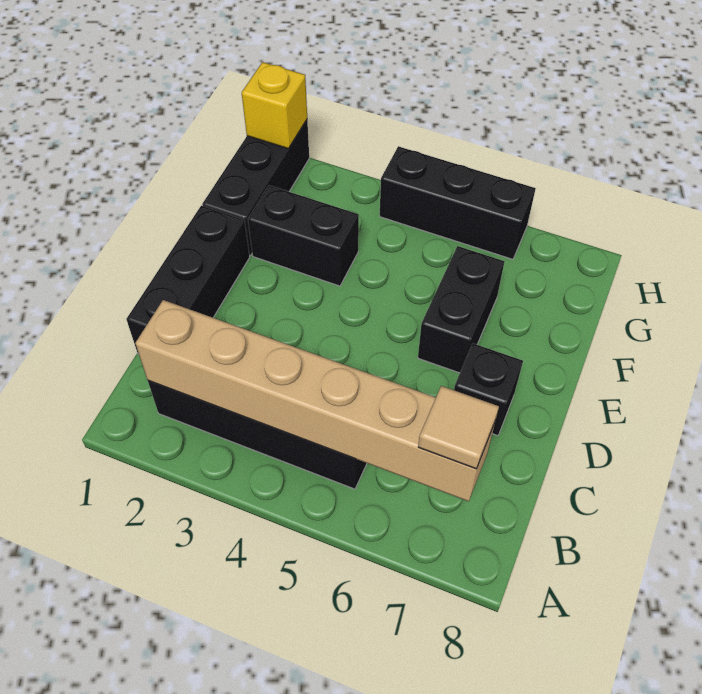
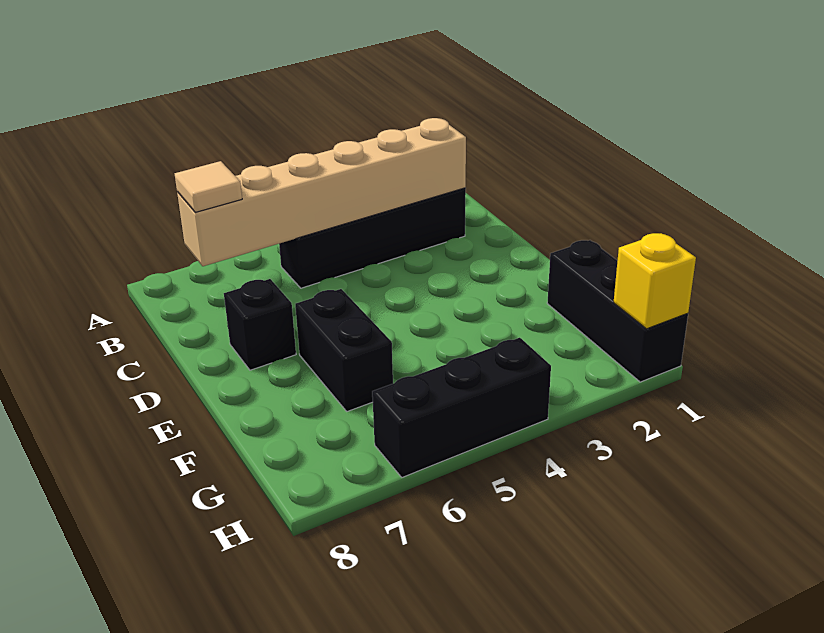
black 1x3 brick [126,206,250,354] -> none
black 1x2 brick [248,185,359,286] -> none

